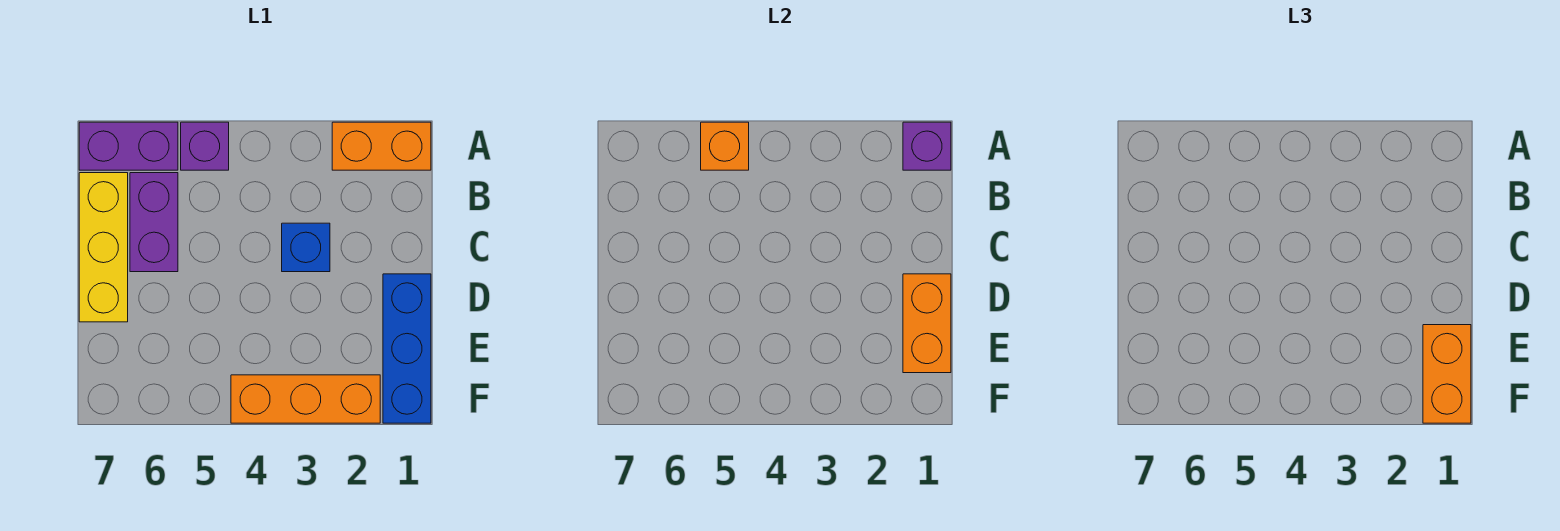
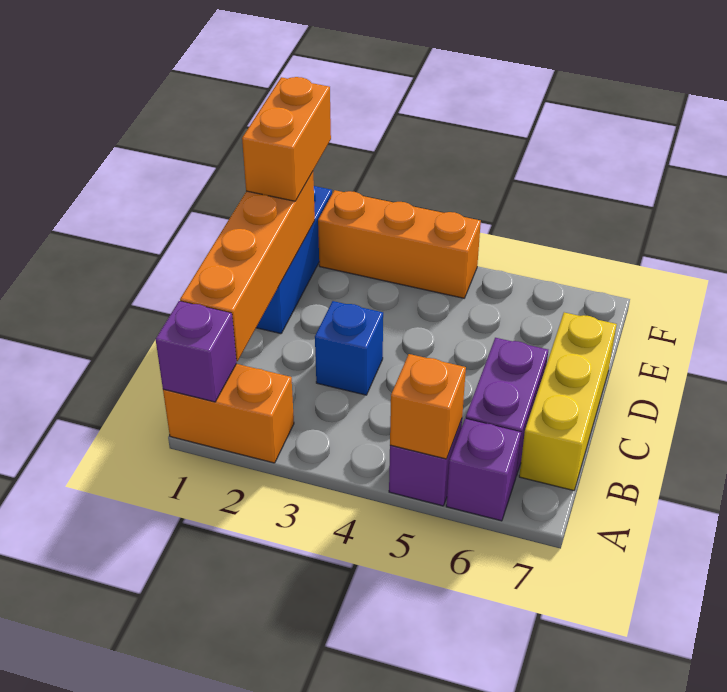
purple 1x2 brick [79,122,178,170] -> purple 1x1 brick [446,418,521,521]
orange 1x2 brick [903,274,951,373] -> orange 1x4 brick [180,172,315,361]

